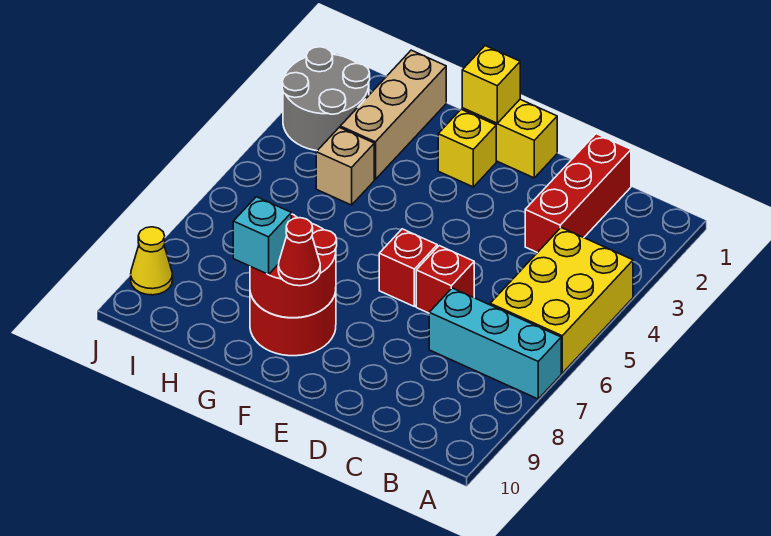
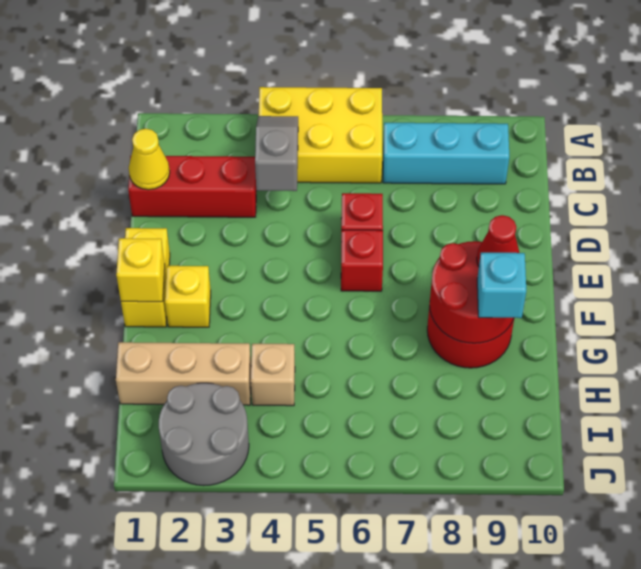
cyan 1x3 brick [429,288,561,399] -> cyan 1x3 brick turned to [383,123,509,184]
none -> grey 1x2 slope [255,116,298,191]
yellow 1x1 cone [131,227,172,295] -> yellow 1x1 cone moved to [129,129,170,190]

